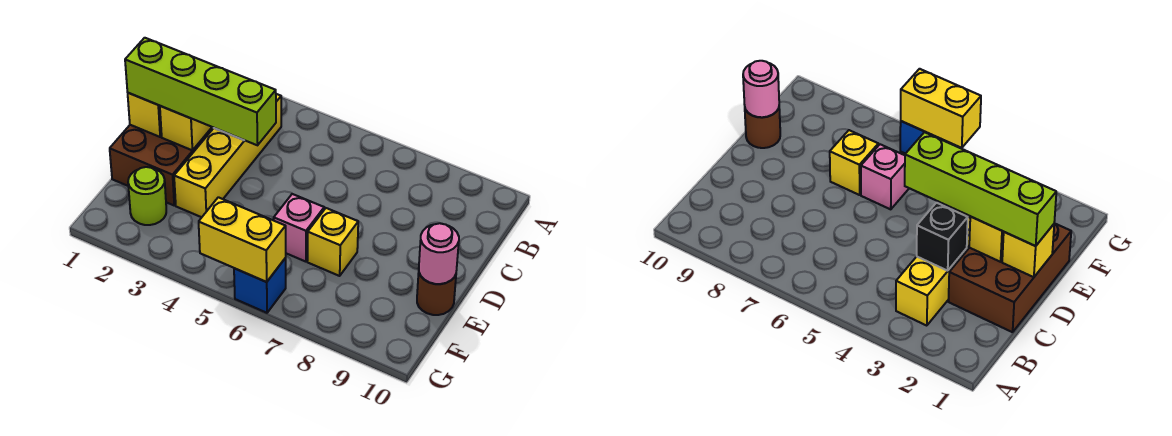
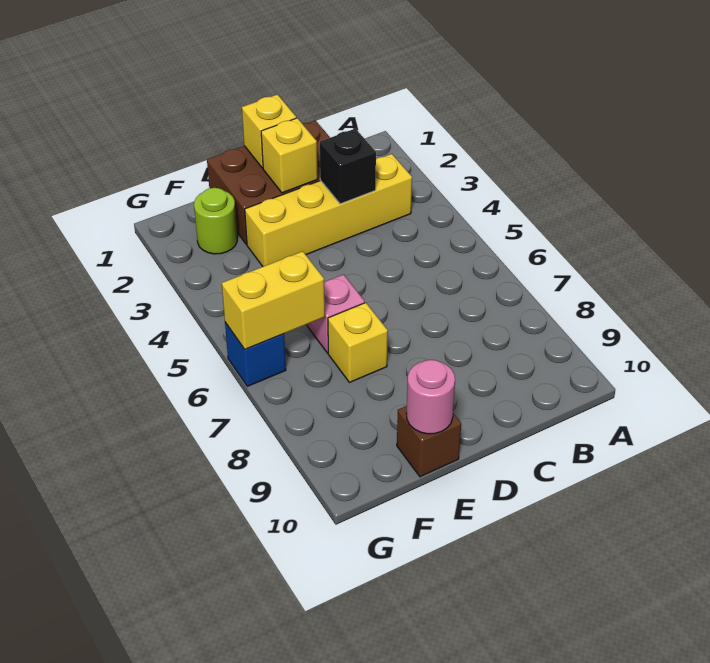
lime 1x4 brick [125,38,276,145] -> none
brown 1x1 round brick [417,273,456,315] -> brown 1x1 brick [397,406,461,477]
yellow 1x2 brick [199,197,286,282] -> yellow 1x2 brick turned to [222,251,325,349]

